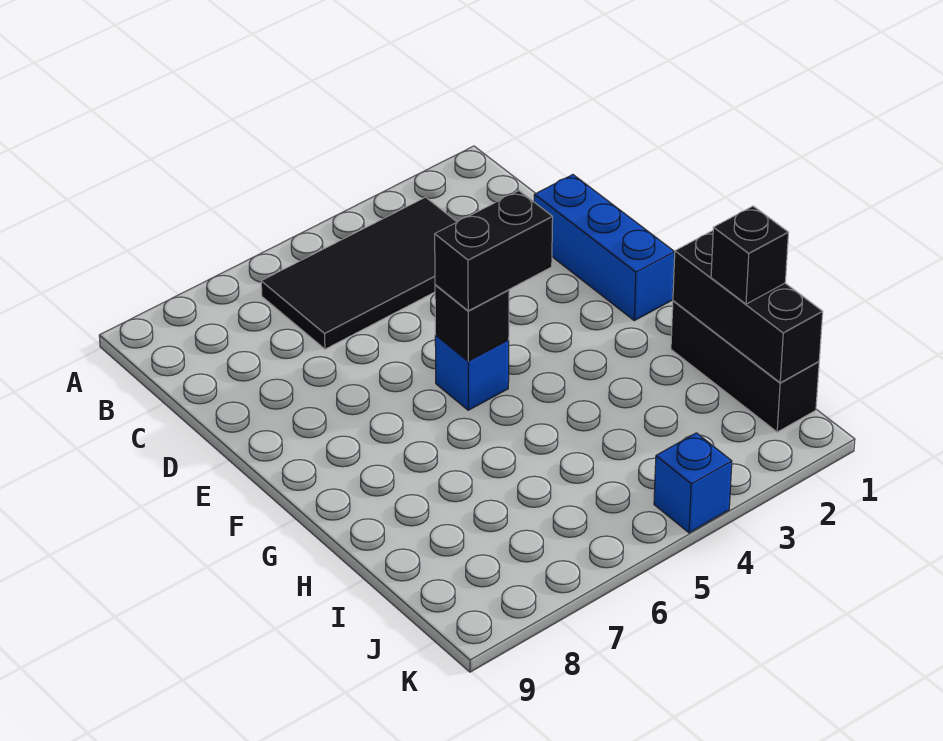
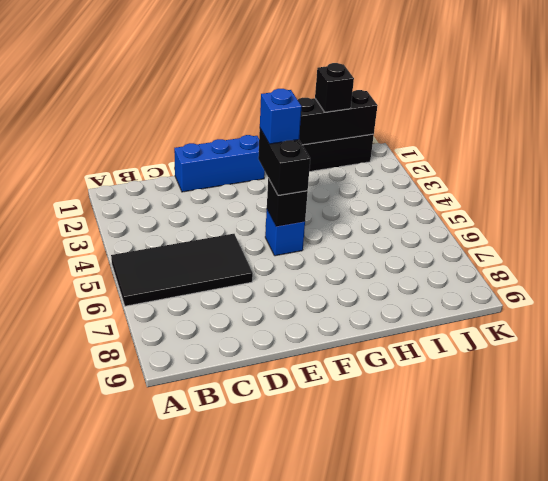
black 2x4 tile [261,197,457,349] -> black 2x4 tile turned to [111,234,253,306]
blue 1x1 brick [654,433,732,533] -> blue 1x1 brick moved to [260,89,302,144]

